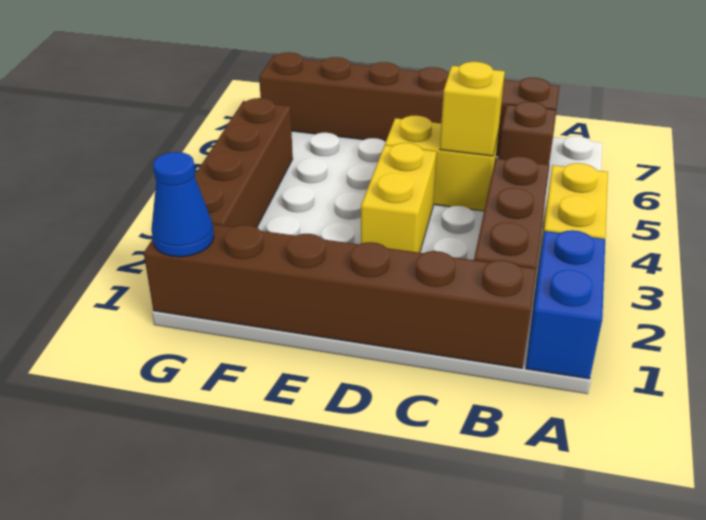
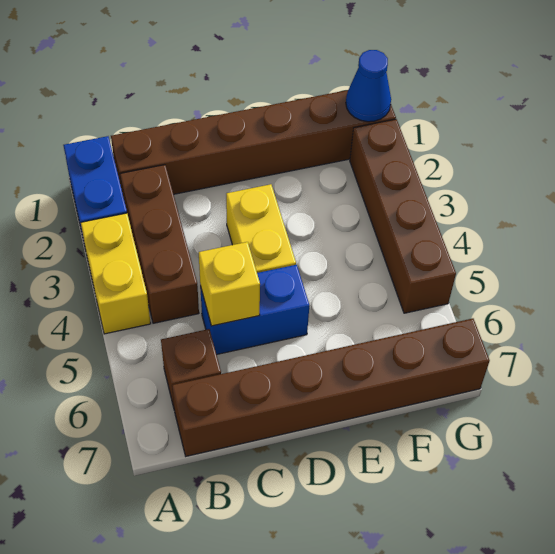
yellow 1x2 brick [385,116,498,211] -> blue 1x2 brick [200,265,309,355]

